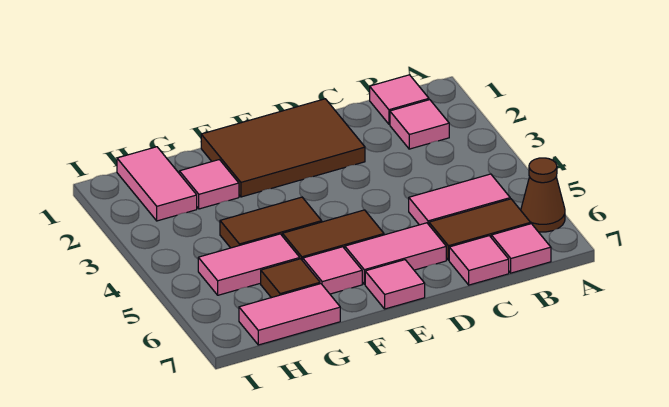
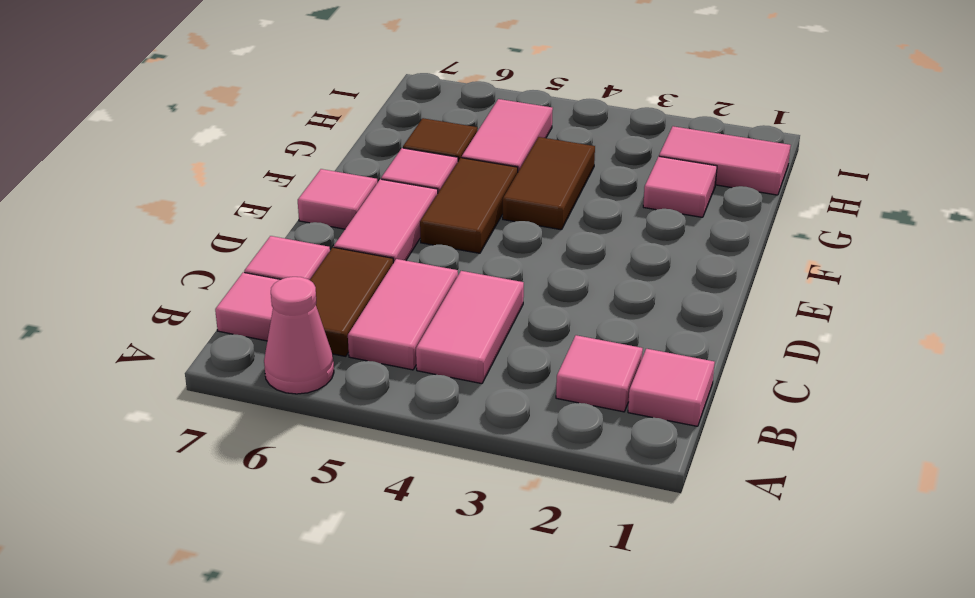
brown 1x1 cone [521,158,565,232] -> pink 1x1 cone [264,277,334,394]
brown 2x3 tile [201,99,365,197] -> none
pink 1x2 tile [239,284,340,345] -> pink 1x2 tile moved to [416,271,524,384]

